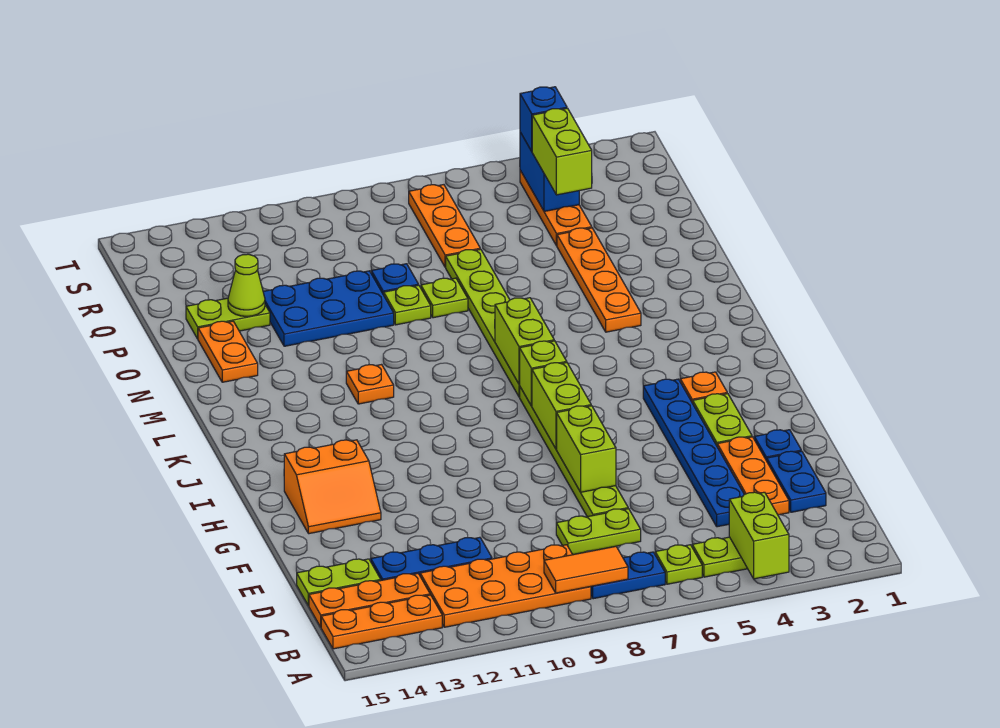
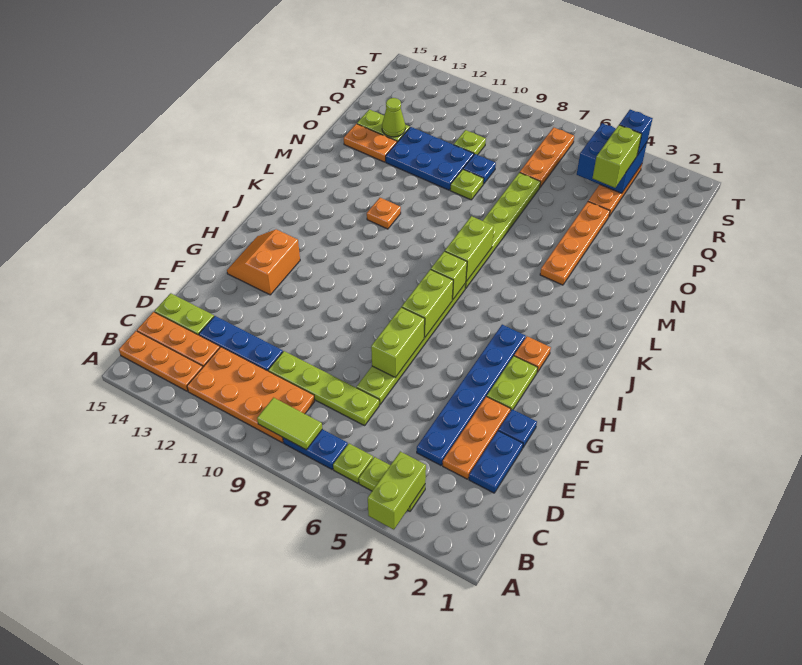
orange 1x2 tile [544,546,628,593] -> lime 1x2 tile [257,398,322,450]
lime 1x2 plate [556,509,641,555] -> lime 1x4 plate [268,351,379,426]
orange 2x2 slope [284,440,381,534] -> orange 2x2 slope turned to [227,229,300,295]
orange 1x2 plate [198,321,258,382] -> orange 1x2 plate turned to [344,124,397,162]
lime 1x1 plate [421,278,468,318] -> lime 1x1 plate moved to [454,130,486,155]
blue 1x2 brick [520,132,579,211] -> blue 2x2 brick [577,123,647,193]

